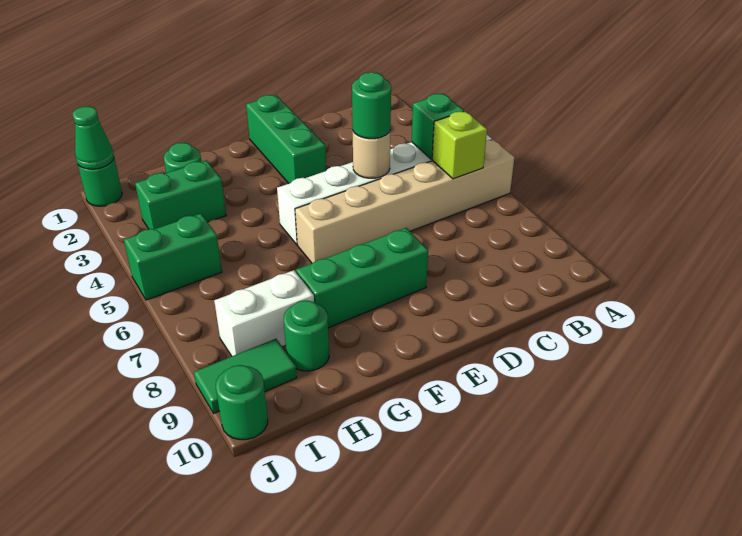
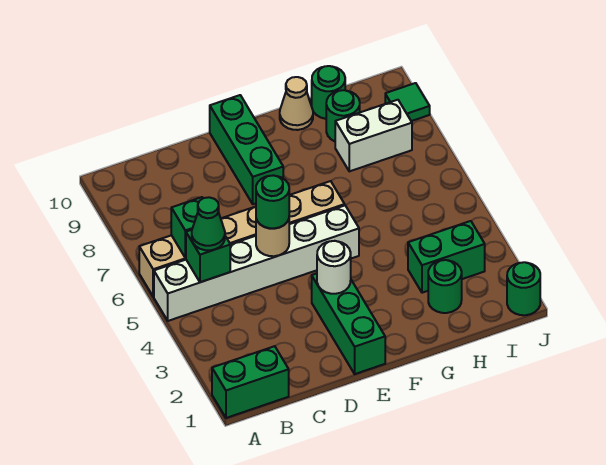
lime 1x1 brick [432,111,487,179] -> green 1x1 brick [171,197,203,258]
none -> white 1x1 round brick [317,241,351,294]
green 1x3 brick [296,228,428,328] -> green 1x3 brick turned to [210,95,283,204]
none -> tan 1x1 cone [280,77,313,130]
green 1x2 brick [124,213,222,300] -> green 1x2 brick moved to [212,346,289,418]
green 1x2 tile [194,339,297,413] -> green 1x1 tile [385,83,430,121]
green 1x1 cone [73,106,114,169] -> green 1x1 cone moved to [192,197,225,250]
green 1x1 round brick [216,365,268,440] -> green 1x1 round brick moved to [312,66,345,119]

